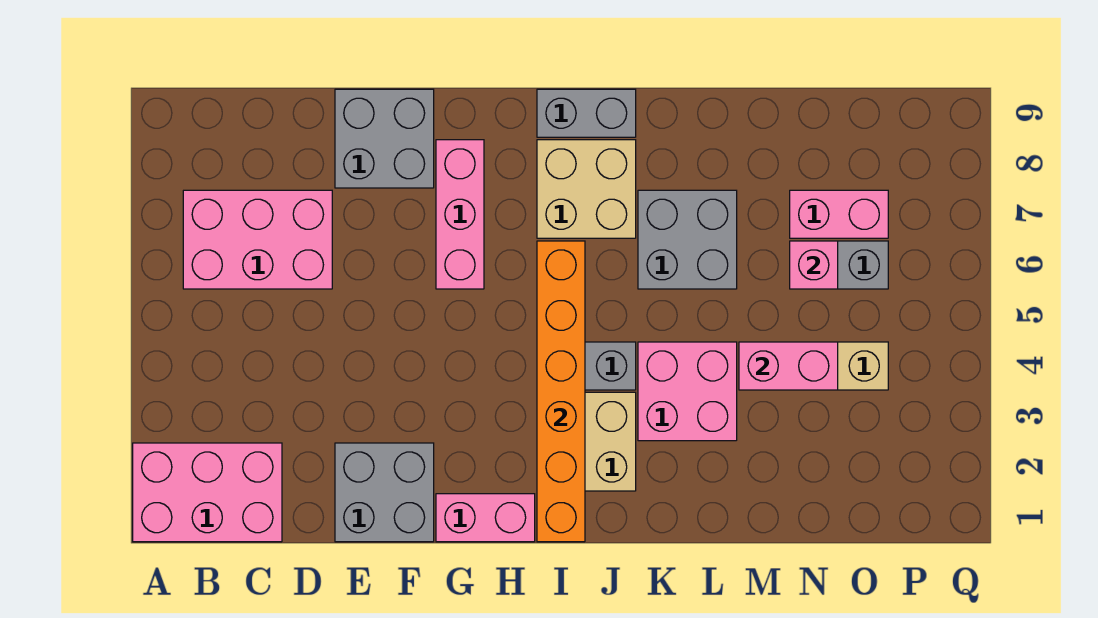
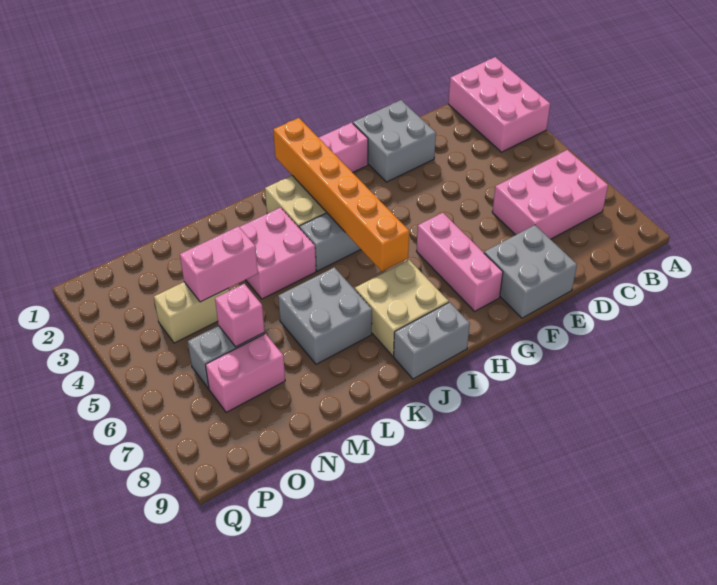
pink 2x3 brick [133,443,282,542] -> pink 2x3 brick turned to [448,57,550,152]

